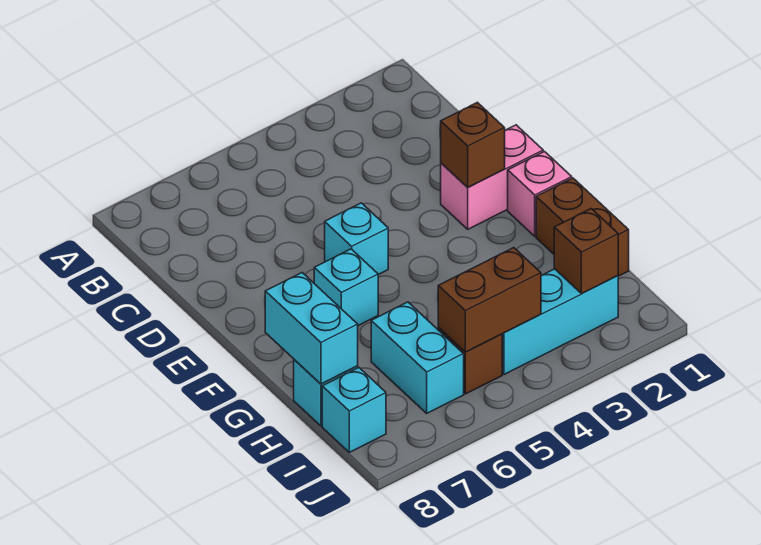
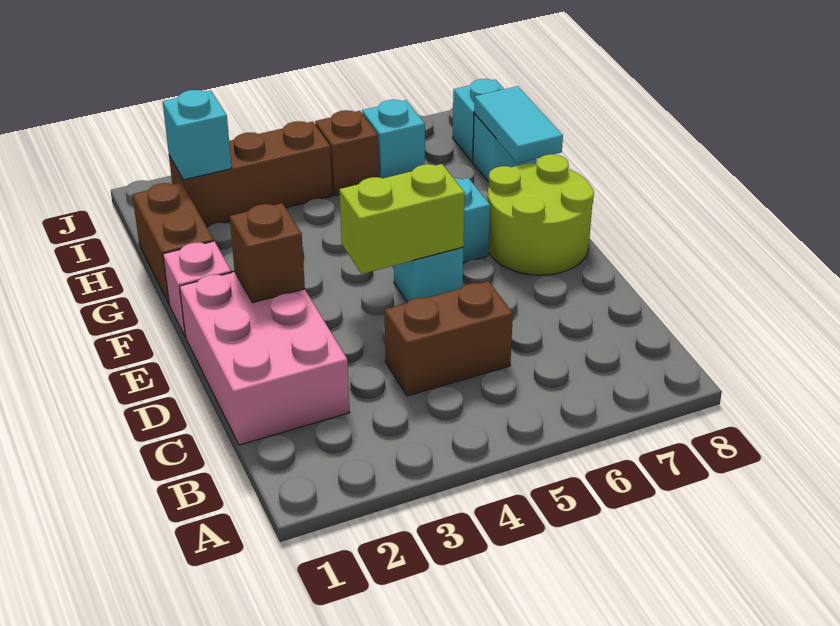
pink 1x2 brick [441,125,543,229] -> pink 2x3 brick [180,272,350,445]
none -> lime 1x2 brick [340,164,465,274]
none -> lime 2x2 round brick [488,154,594,275]
cyan 1x2 brick [265,273,358,384] -> cyan 1x2 tile [474,86,563,163]
cyan 1x2 brick [371,302,464,413] -> cyan 1x1 brick [362,100,425,178]
cyan 1x3 brick [502,269,618,375] -> brown 1x3 brick [169,121,332,227]
brown 1x1 brick [554,209,618,294] -> cyan 1x1 brick [163,90,232,180]
brown 1x2 brick [438,248,541,352] -> brown 1x2 brick moved to [385,281,513,396]

